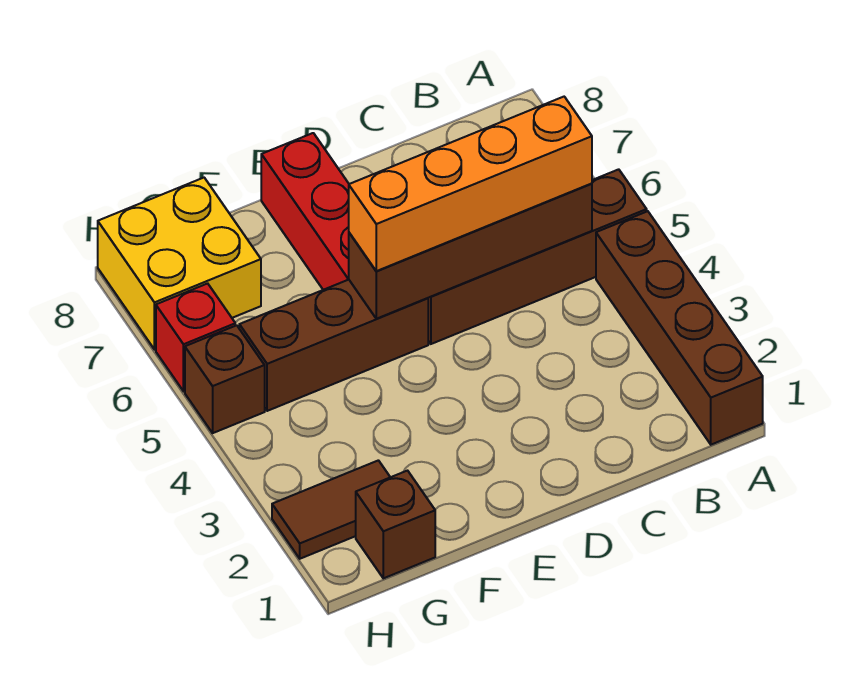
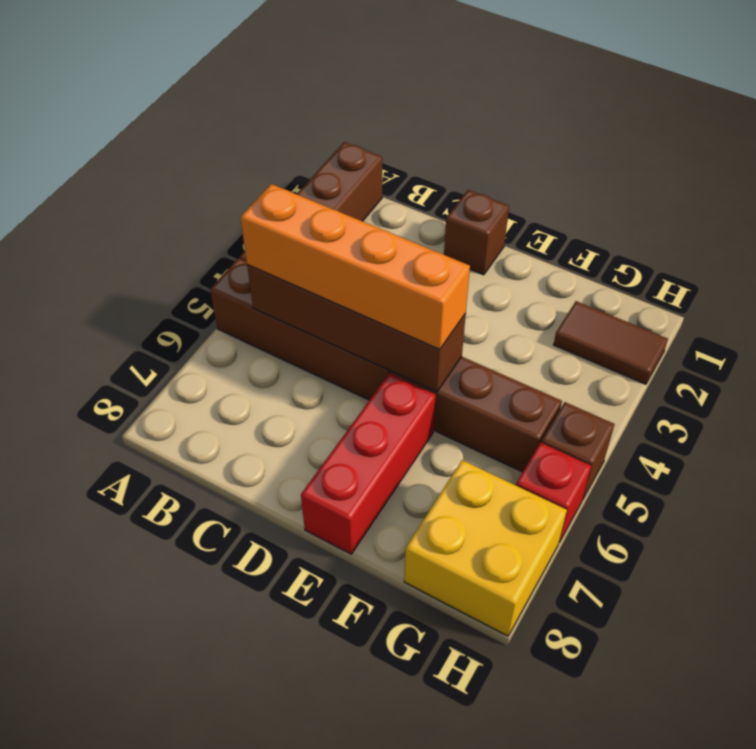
brown 1x1 brick [356,471,435,578] -> brown 1x1 brick moved to [444,190,509,275]

